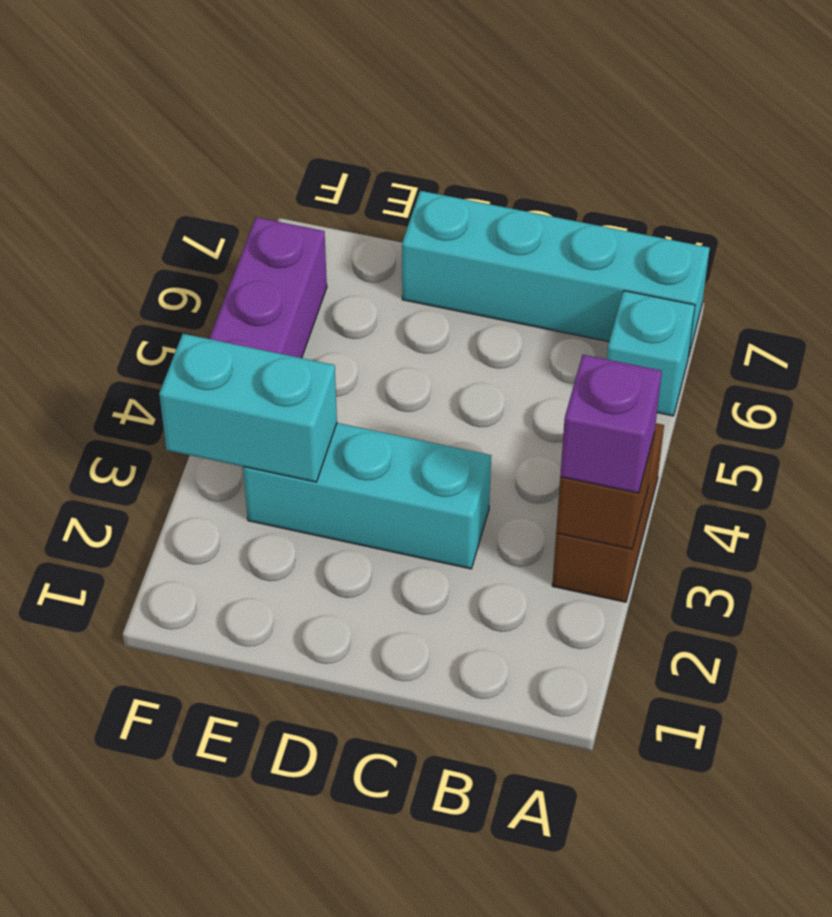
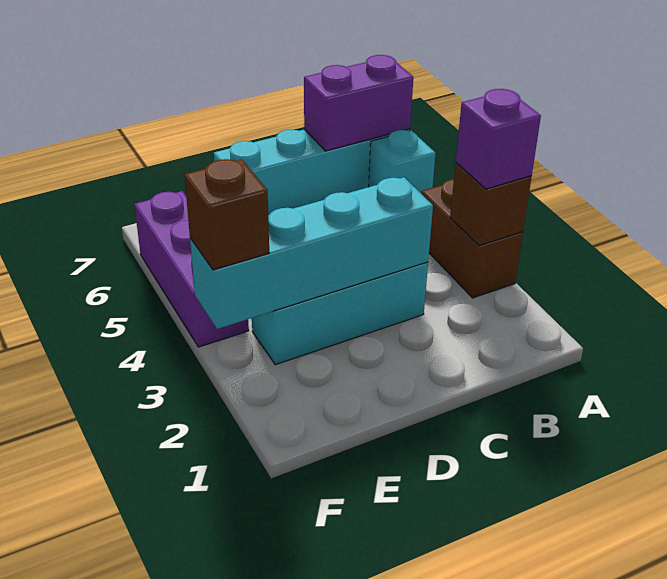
none -> purple 1x2 brick [304,55,413,151]
cyan 1x2 brick [159,334,337,482] -> cyan 1x4 brick [190,177,433,329]
none -> brown 1x1 brick [185,159,269,270]

